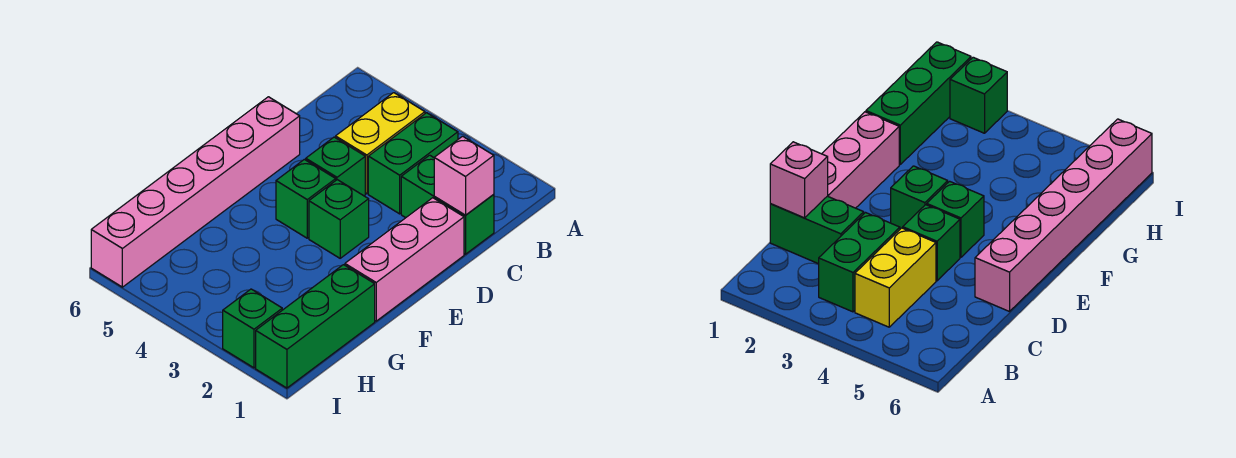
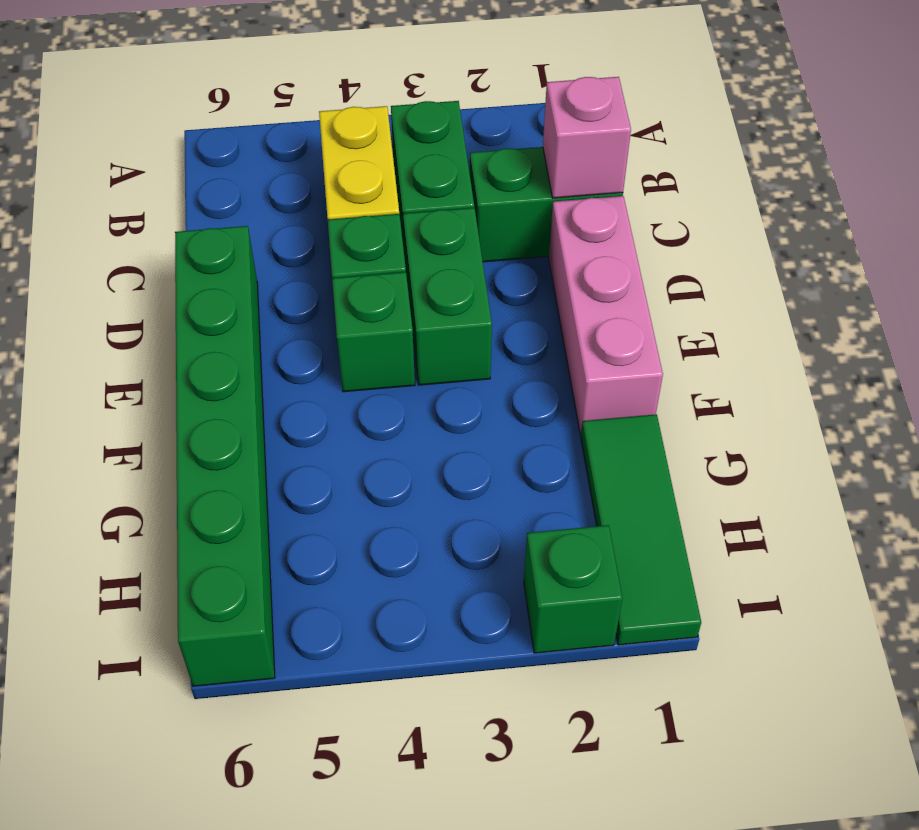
pink 1x6 brick [91,97,300,287] -> green 1x6 brick [175,226,275,686]
green 1x1 brick [309,180,369,258] -> green 1x2 brick [403,208,492,385]
green 1x3 brick [256,265,375,388] -> green 1x3 tile [581,414,701,645]

